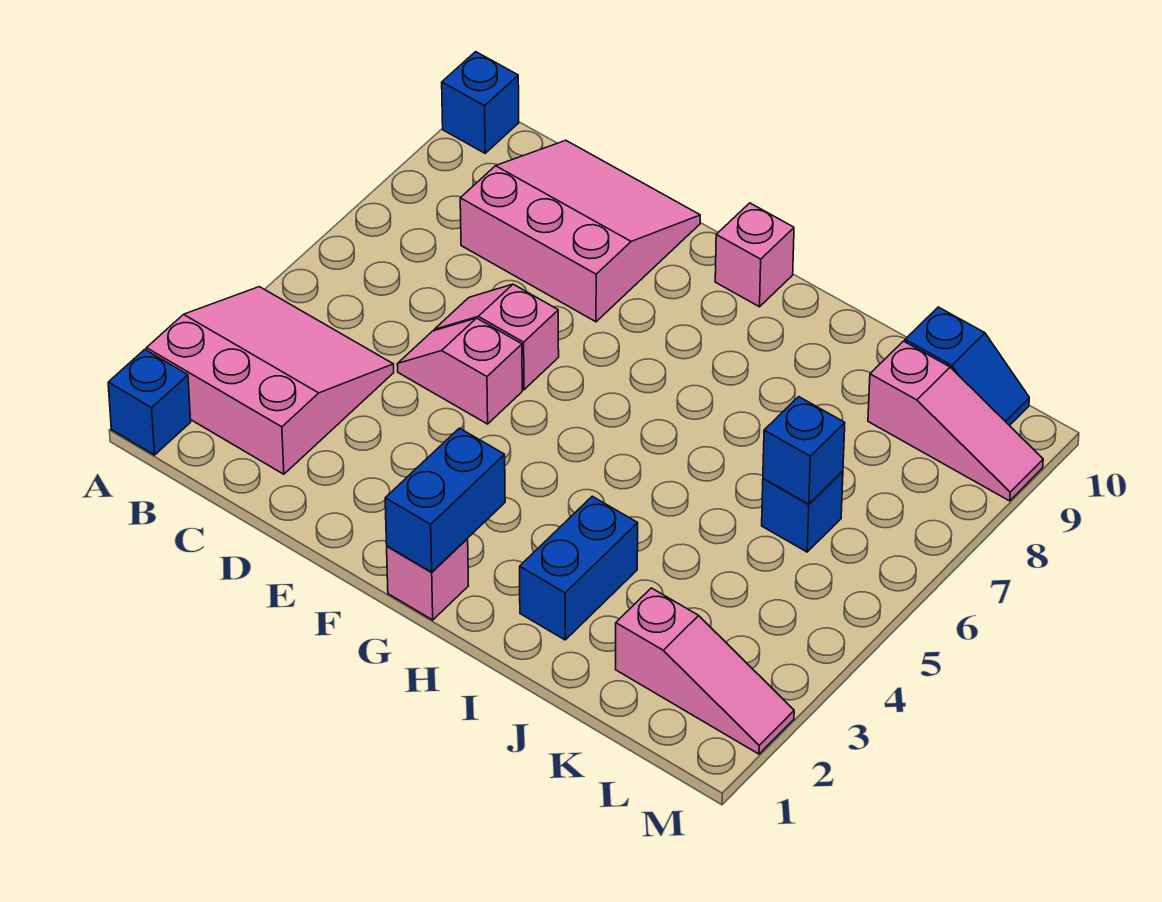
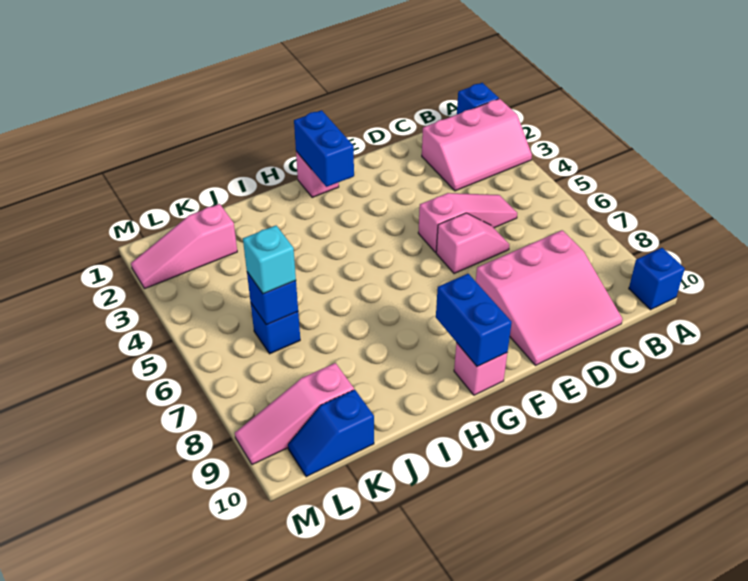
pink 3x3 slope [147,287,394,474] -> pink 2x3 slope [422,99,532,191]
pink 1x2 slope [397,318,522,424] -> pink 1x3 slope [418,193,517,253]
blue 1x2 brick [520,496,638,640] -> blue 1x2 brick moved to [436,274,512,367]
none -> cyan 1x1 brick [243,226,296,294]

